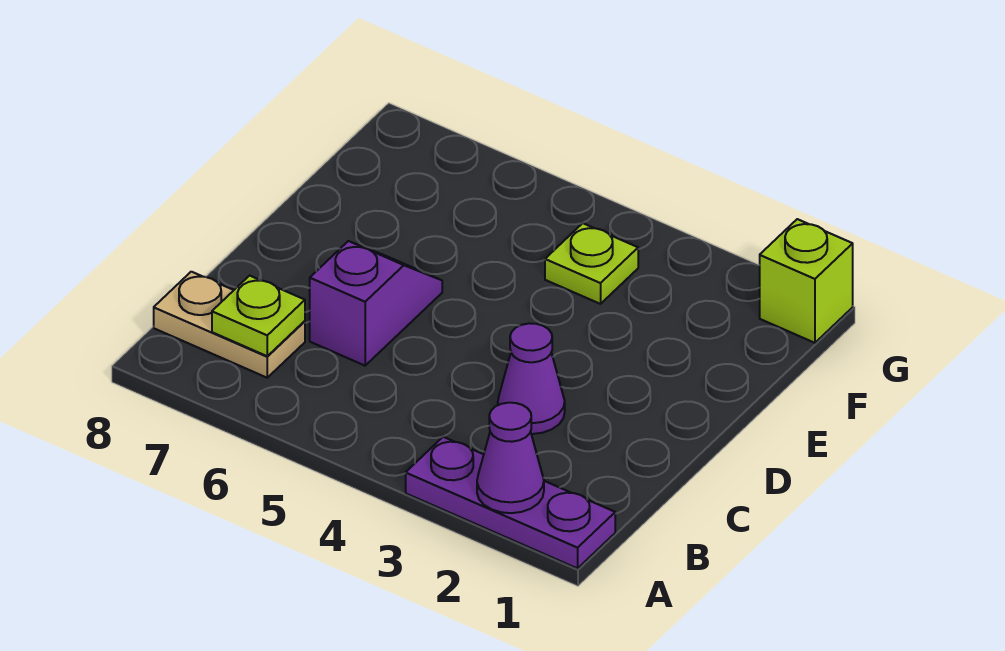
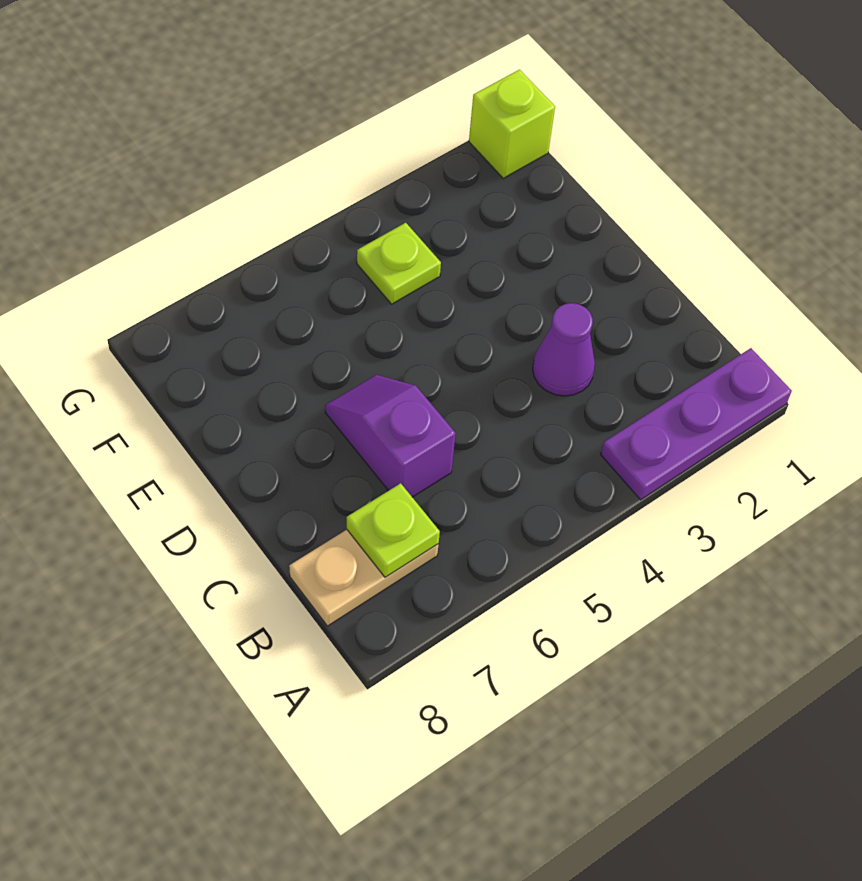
purple 1x1 cone [477,403,544,513] -> none

